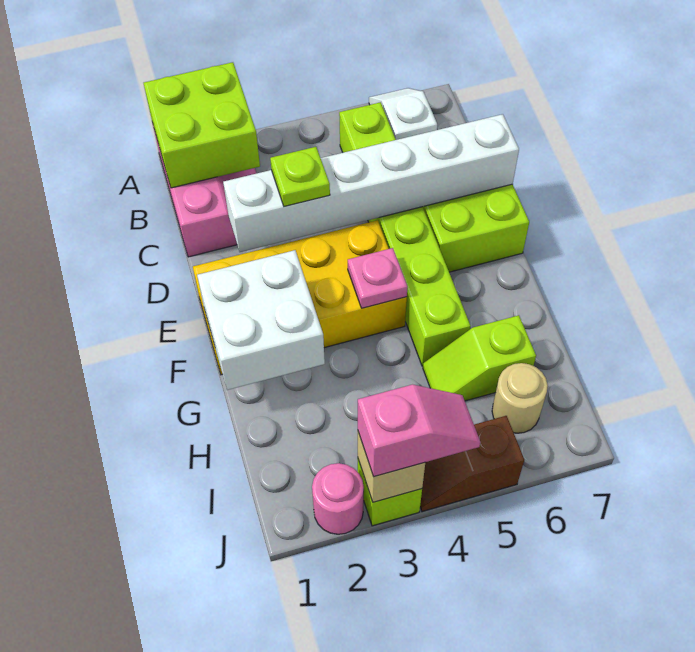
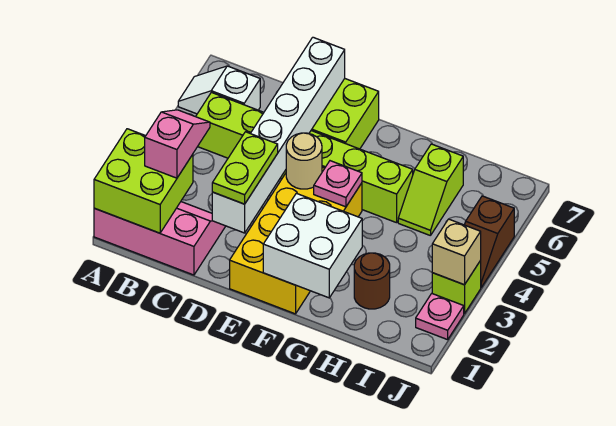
lime 1x1 plate [270,147,330,207] -> lime 1x2 plate [212,132,278,204]
none -> brown 1x1 round brick [354,253,390,309]
tan 1x1 round brick [492,363,548,433] -> tan 1x1 round brick moved to [286,133,322,189]
pink 1x1 round brick [312,463,364,534] -> pink 1x1 plate [416,294,464,340]
pink 1x2 slope [358,385,480,477] -> pink 1x2 slope moved to [145,110,210,178]

